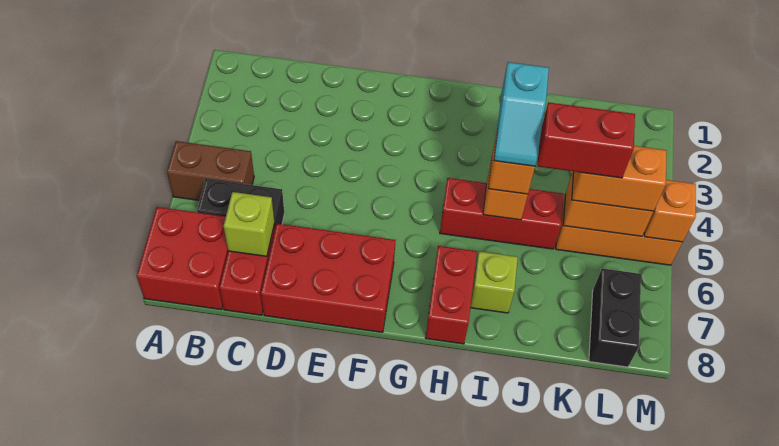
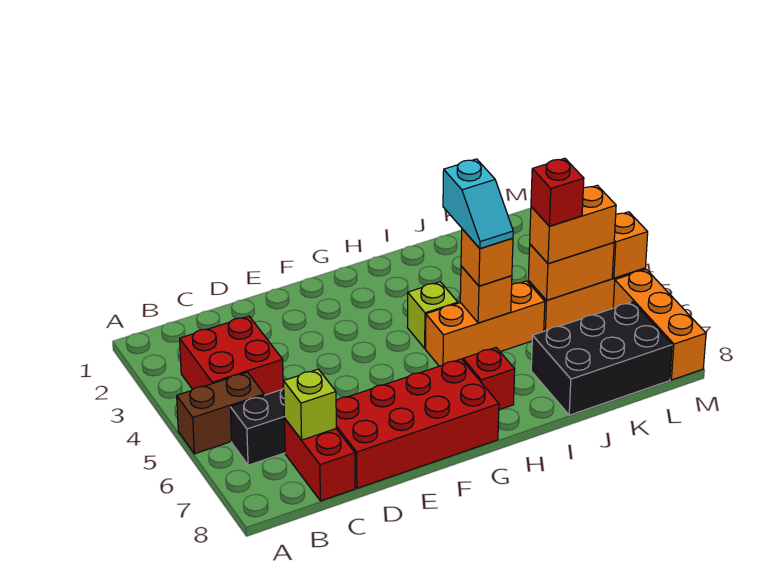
red 2x2 brick [137,207,228,310] -> red 2x2 brick moved to [180,316,283,395]
red 2x3 brick [261,224,396,332] -> red 2x4 brick [336,359,499,488]
red 1x3 brick [440,178,564,249] -> orange 1x3 brick [426,281,545,366]
red 1x2 brick [426,246,477,344] -> red 1x1 brick [463,348,515,410]
lime 1x1 brick [470,251,518,313] -> lime 1x1 brick moved to [407,282,458,348]
red 1x2 brick [537,102,635,178] -> red 1x1 brick [531,158,584,226]
black 1x2 brick [589,268,641,367] -> black 2x3 brick [531,302,672,415]
none -> orange 1x3 brick [613,269,706,380]

